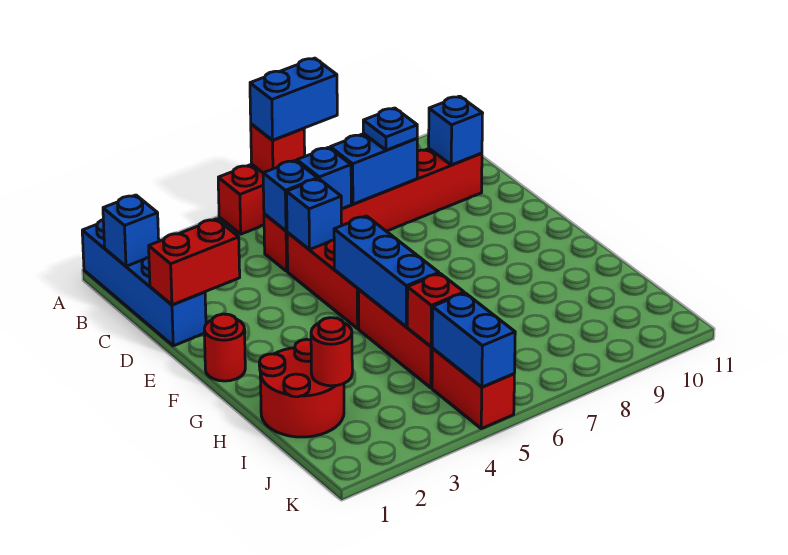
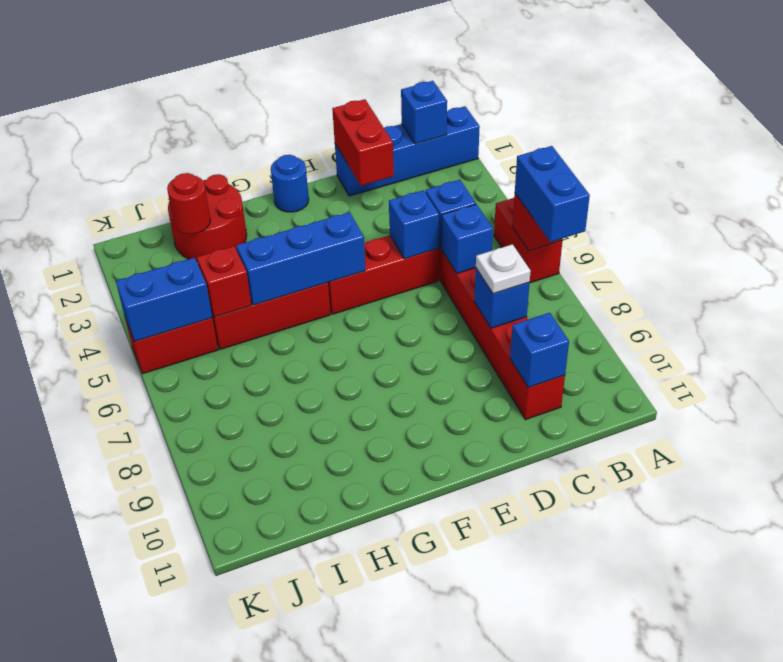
blue 1x2 brick [330,134,417,204] -> blue 1x1 brick [474,269,530,328]
blue 1x1 plate [363,108,417,150] -> white 1x1 plate [476,244,531,294]
red 1x1 round brick [204,314,245,381] -> blue 1x1 round brick [271,155,309,212]

